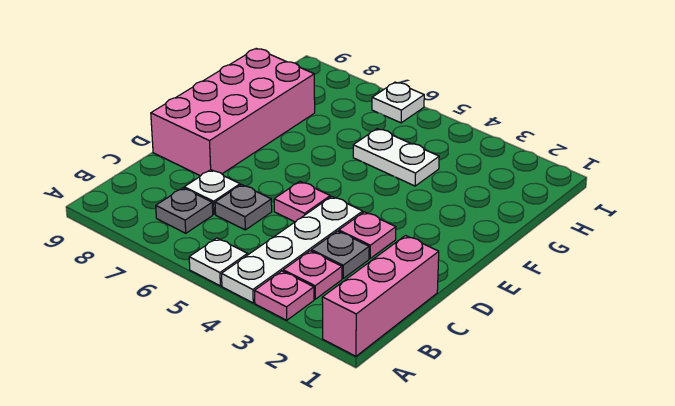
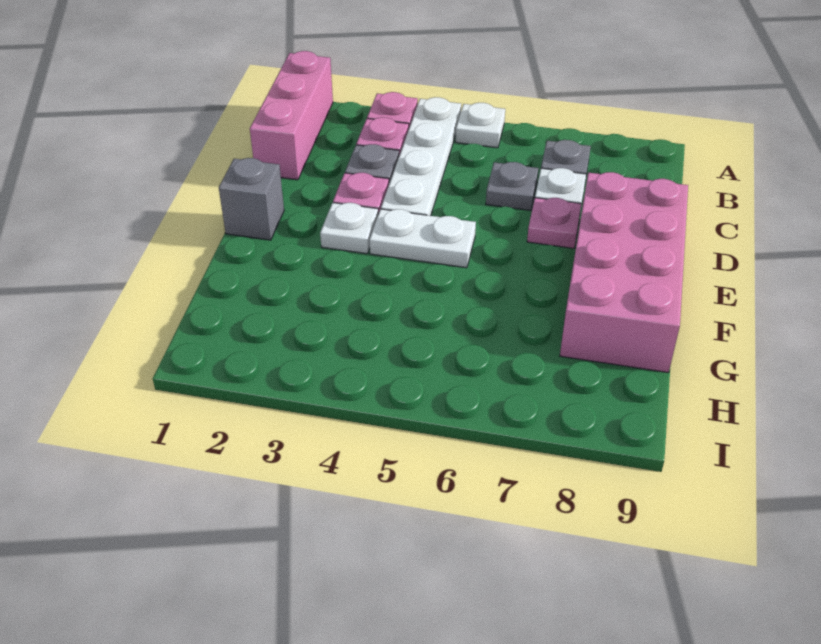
pink 1x1 plate [274,181,330,222] -> pink 1x1 plate moved to [527,198,581,248]
none -> grey 1x1 brick [219,158,284,240]
white 1x2 plate [353,129,439,186] -> white 1x2 plate moved to [370,209,476,268]
white 1x1 plate [372,82,424,123] -> white 1x1 plate moved to [320,203,378,254]

